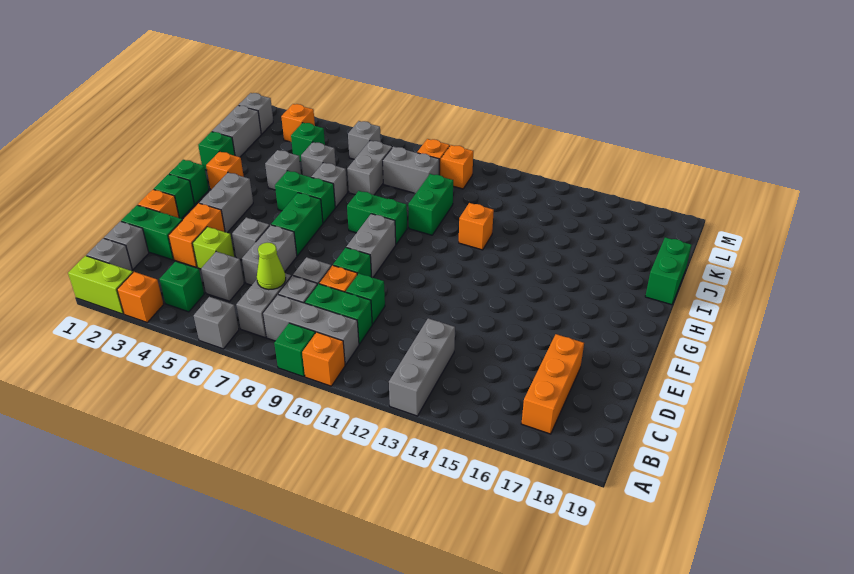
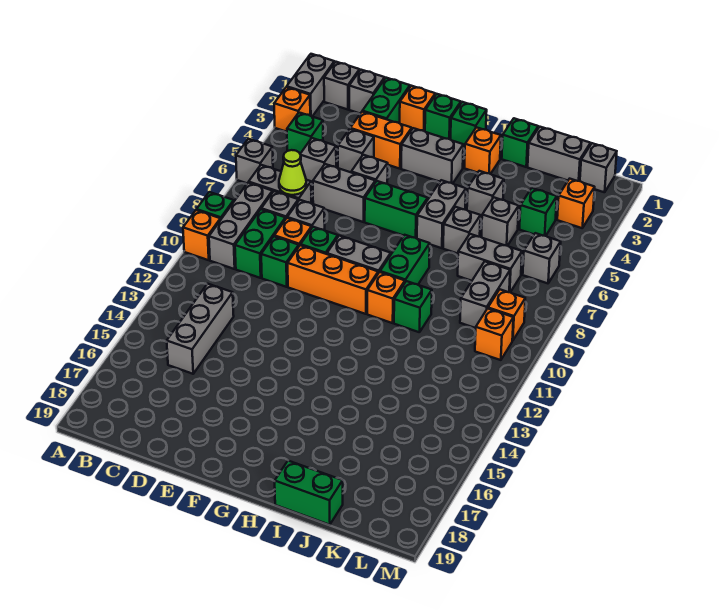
lime 1x2 brick [68,256,133,314] -> grey 1x2 brick [287,54,334,116]
grey 1x3 brick [389,318,455,416] -> grey 1x3 brick turned to [167,284,234,374]
orange 1x3 brick [521,334,584,434] -> orange 1x3 brick moved to [288,245,378,314]
lime 1x1 brick [192,227,234,269] -> grey 1x1 brick [338,129,374,172]
green 1x2 brick [275,171,335,223] -> grey 1x2 brick [417,180,466,248]
green 1x2 brick [408,174,453,235] -> green 1x1 brick [394,281,432,332]
orange 1x1 brick [459,203,494,250] -> orange 1x1 brick moved to [367,272,405,323]

